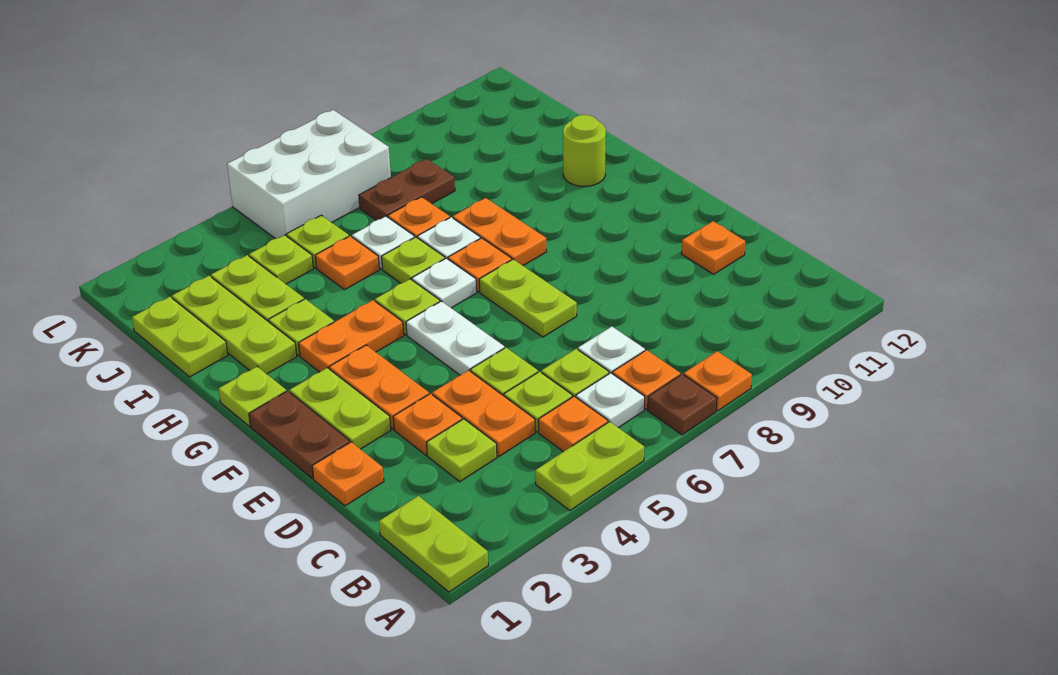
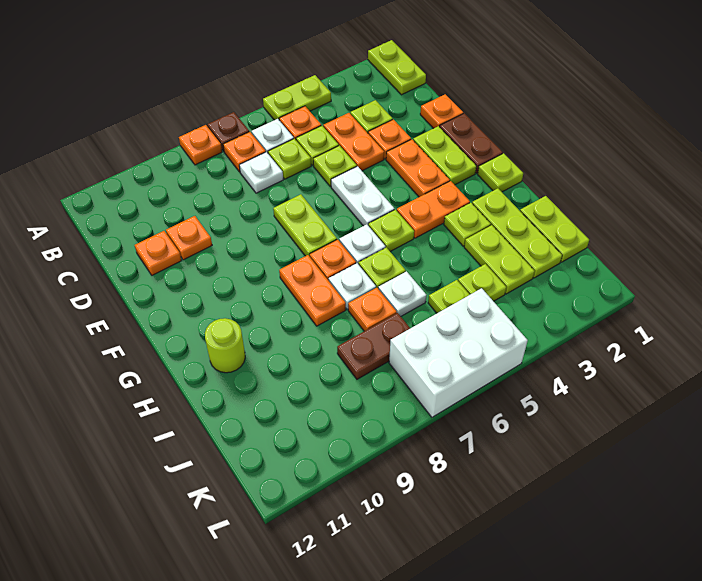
orange 1x1 plate [315,236,379,290] -> orange 1x1 plate moved to [166,216,212,260]

